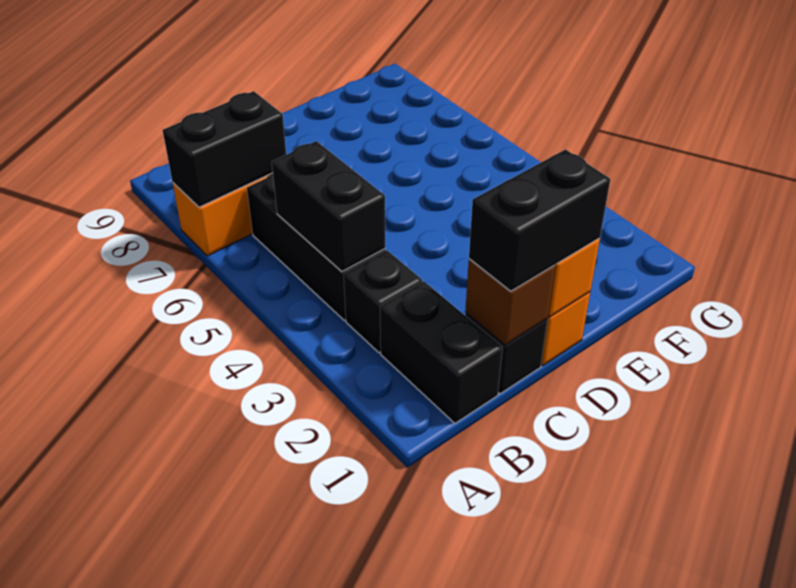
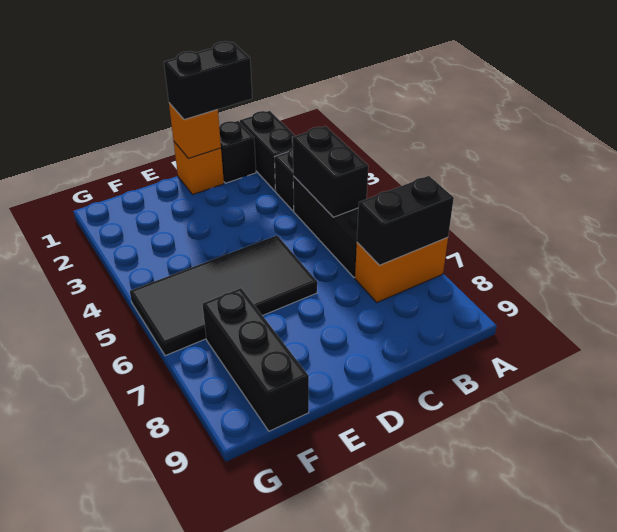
brown 1x1 brick [465,259,555,345] -> none
none -> black 2x4 tile [130,235,317,356]
none -> black 1x3 brick [202,288,309,431]

